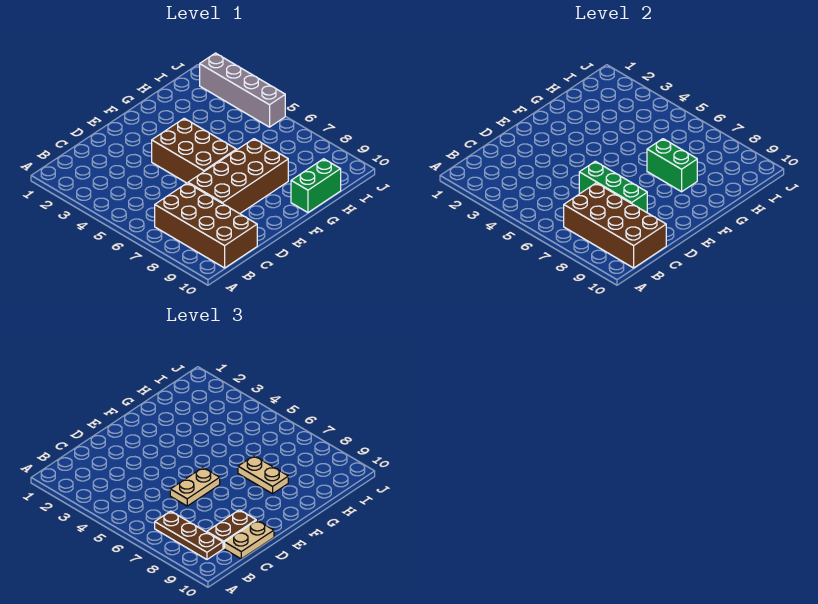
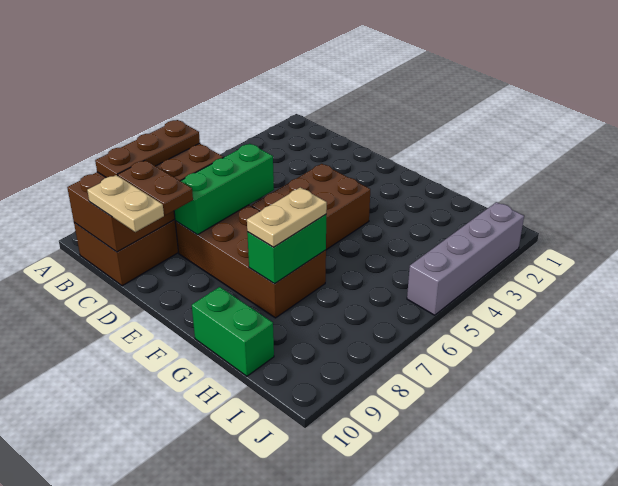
tan 1x2 plate [170,468,220,506] -> none

